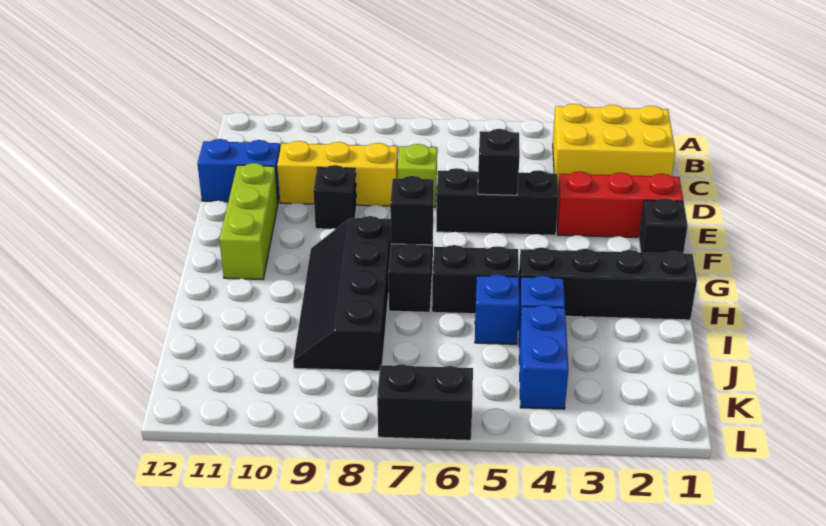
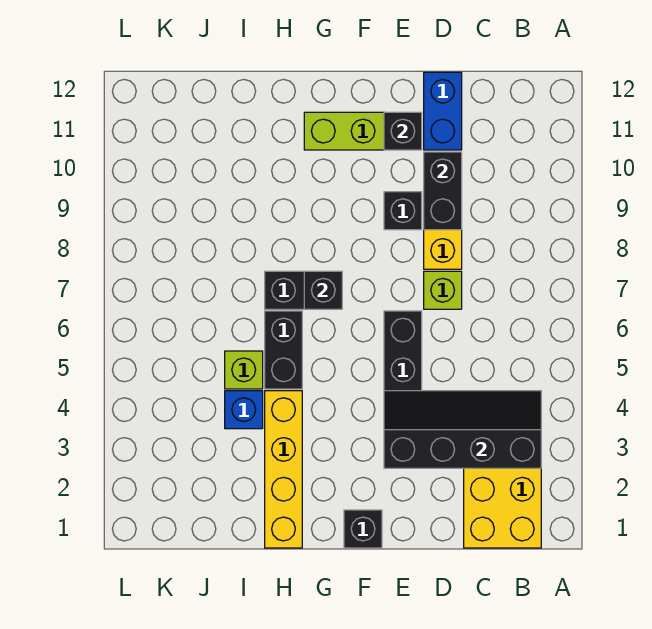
red 1x3 brick [557,171,683,238] -> none
black 1x1 brick [478,129,520,195] -> black 1x1 brick moved to [384,112,422,150]
black 2x4 slope [293,216,391,371] -> black 2x4 slope moved to [384,391,541,468]
black 1x4 brick [519,247,697,320] -> yellow 1x4 brick [265,391,302,548]
blue 1x1 brick [475,274,519,344] -> lime 1x1 brick [225,351,263,389]
blue 1x2 brick [519,305,569,409] -> none
black 1x2 brick [377,364,473,440] -> black 1x2 brick moved to [424,152,462,230]

